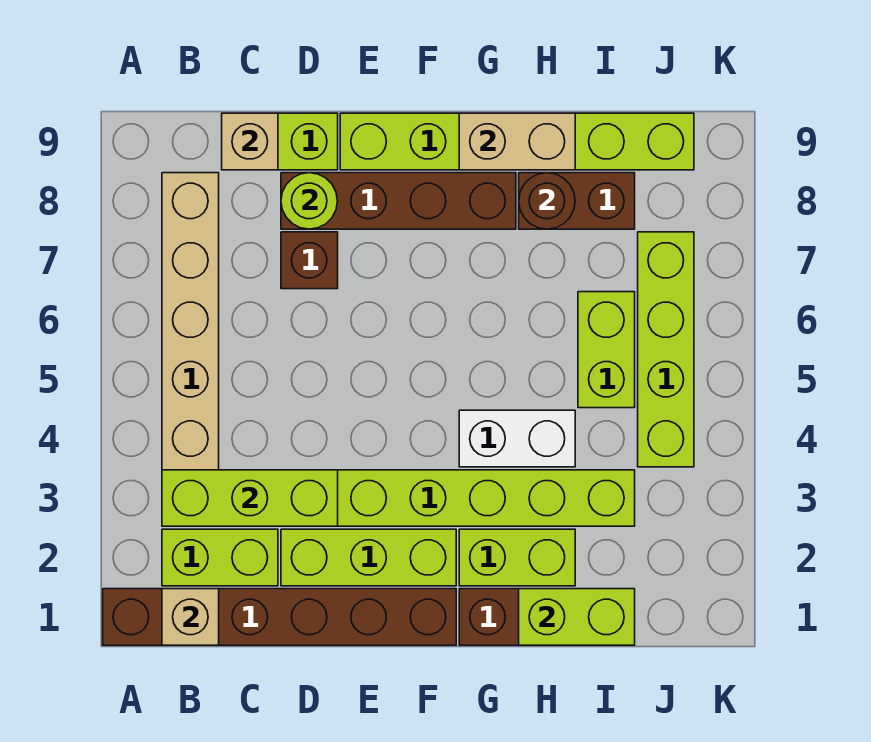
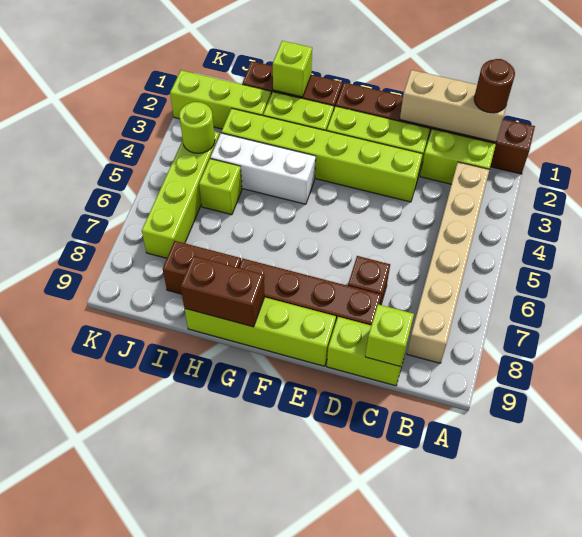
tan 1x1 brick [162,589,219,645] -> tan 1x3 brick [400,70,506,142]
lime 1x3 brick [162,470,338,526] -> lime 1x3 brick moved to [170,70,271,129]
tan 1x1 brick [222,113,278,170] -> lime 1x1 brick [365,304,414,367]
lime 1x1 round brick [281,173,337,229] -> lime 1x1 round brick moved to [179,102,215,153]
lime 1x6 brick [340,113,694,170] -> lime 1x4 brick [184,297,336,366]
white 1x2 brick [459,410,575,467] -> white 1x3 brick [210,133,316,204]
tan 1x2 brick [459,113,575,170] -> brown 1x2 brick [181,256,265,327]
lime 1x2 brick [519,589,635,645] -> lime 1x1 brick [273,41,312,97]
brown 1x1 round brick [519,173,575,229] -> brown 1x1 round brick moved to [474,59,515,113]
lime 1x2 brick [578,292,635,408] -> lime 1x1 brick [199,159,242,215]

